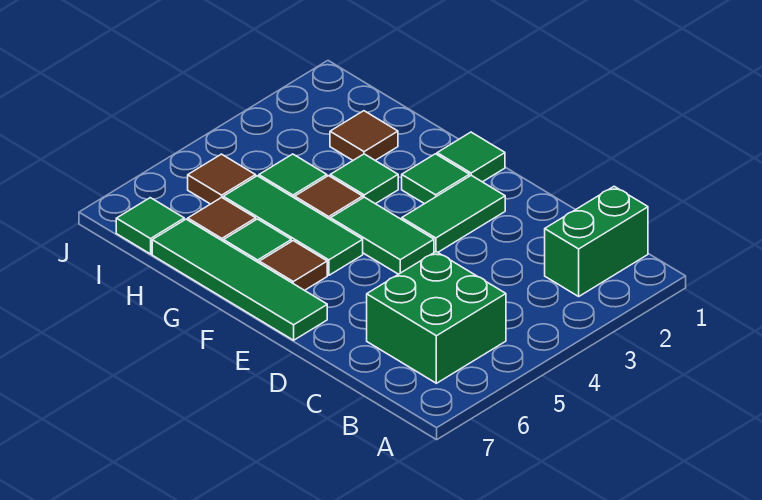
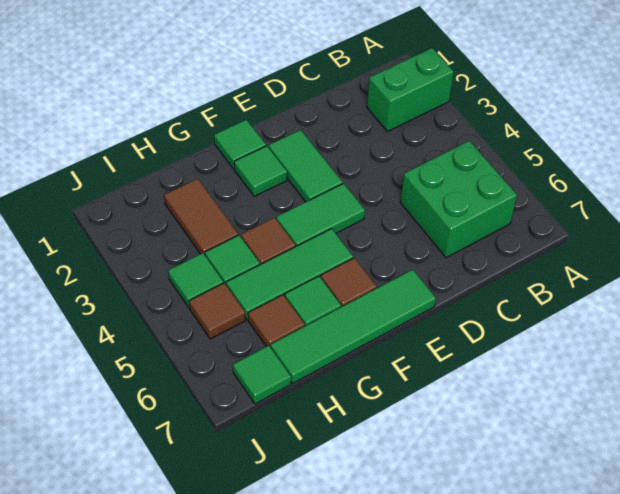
green 1x2 brick [545,186,648,296] -> green 1x2 brick turned to [367,48,454,132]
green 1x1 tile [330,154,398,204] -> green 1x1 tile moved to [168,253,223,308]
brown 1x1 tile [330,111,398,161] -> brown 1x2 tile [164,179,238,255]

